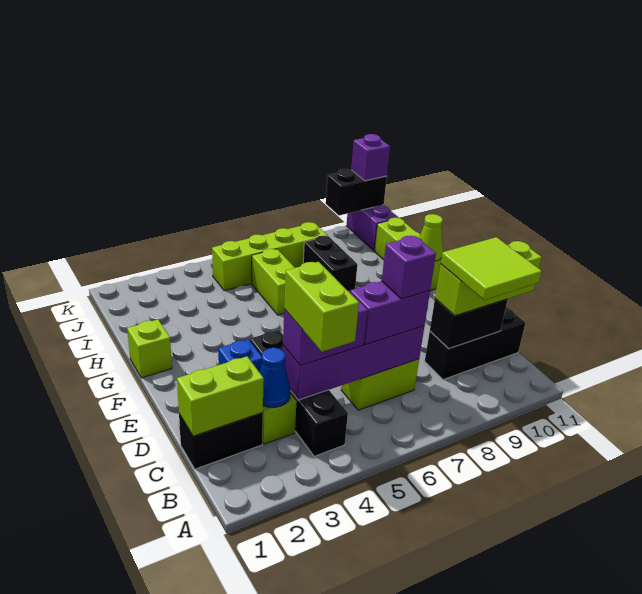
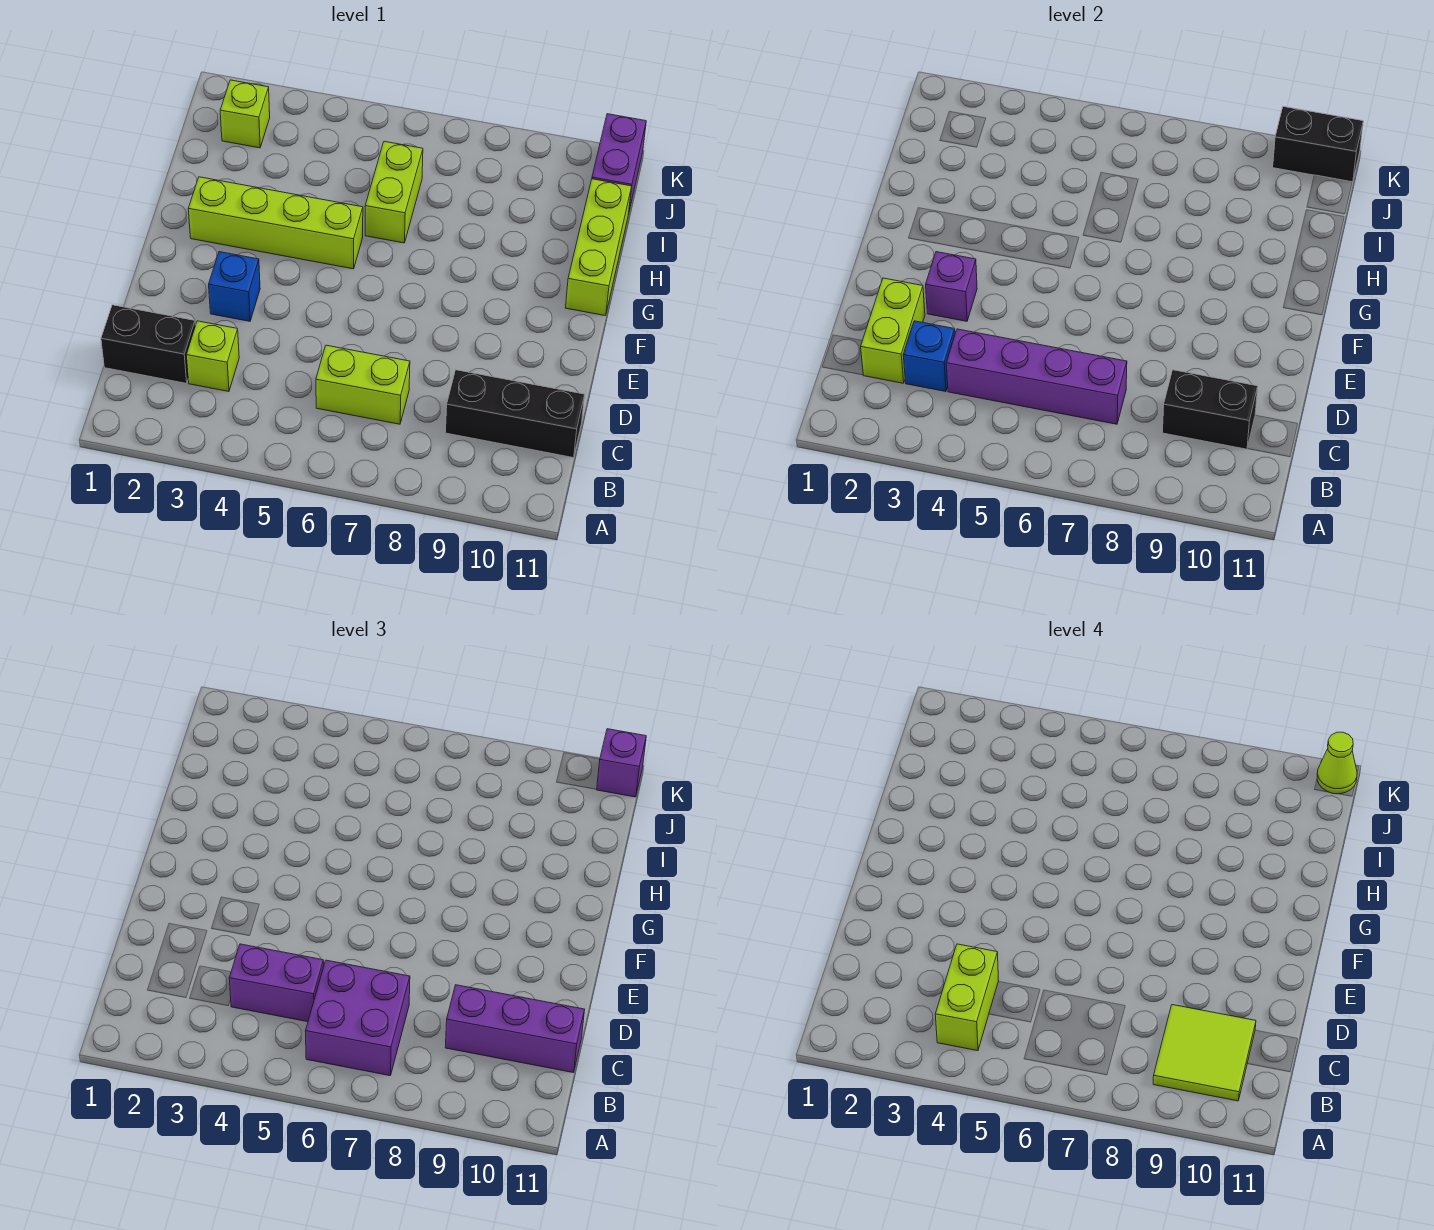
black 1x4 brick [250,330,348,456] -> none
lime 1x2 brick [177,356,264,436] -> lime 1x2 brick turned to [861,278,925,383]
blue 1x1 cone [259,348,290,407] -> blue 1x1 brick [903,321,955,392]
purple 1x2 brick [350,281,430,345] -> purple 2x2 brick [305,960,410,1076]
purple 1x1 brick [382,236,436,299] -> purple 1x1 brick moved to [926,252,977,321]
lime 1x3 brick [435,241,542,316] -> purple 1x3 brick [445,985,585,1073]
lime 1x1 brick [127,319,172,378] -> lime 1x1 brick moved to [220,80,270,148]
lime 1x1 cone [419,214,443,261] -> lime 1x1 cone moved to [1317,732,1357,794]
black 1x2 brick [303,236,357,291] -> none
lime 1x4 brick [212,222,328,291] -> lime 1x4 brick moved to [188,177,363,269]

